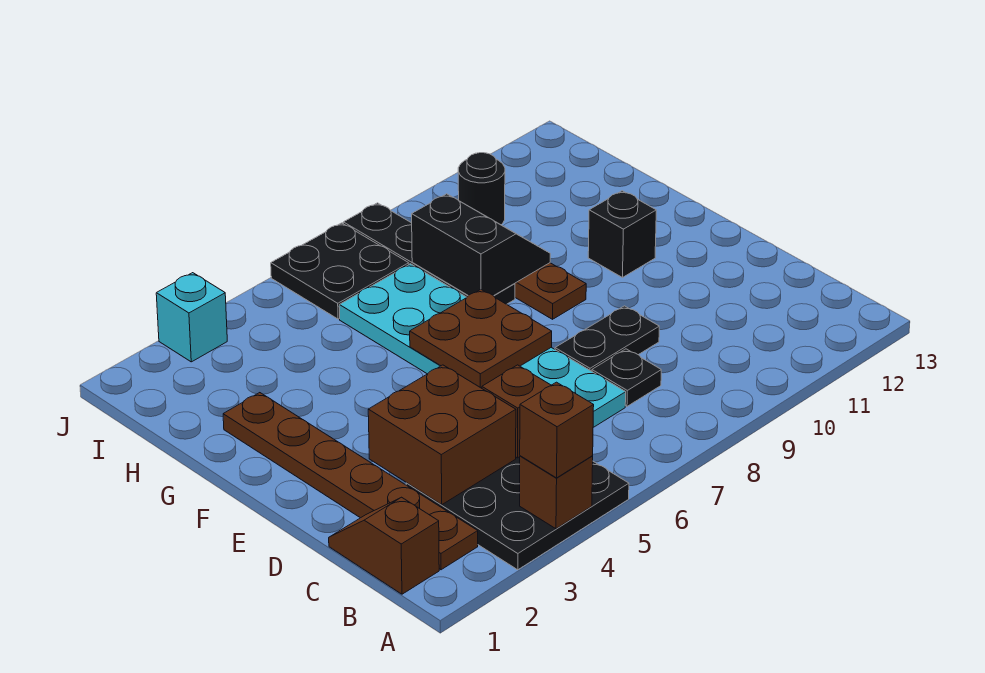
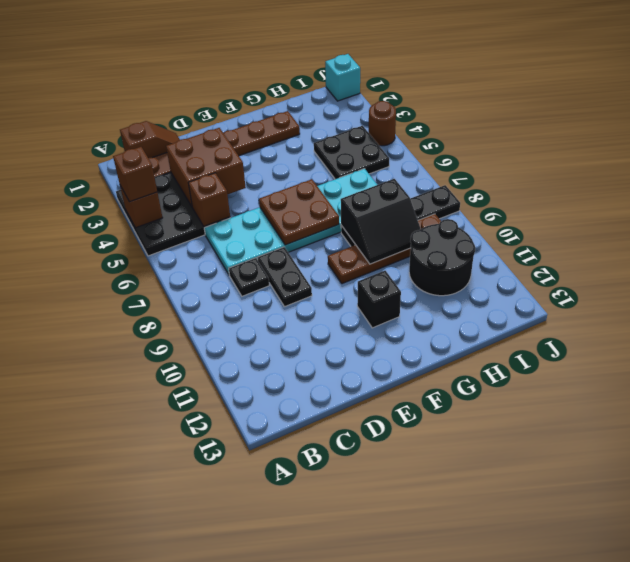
black 2x2 plate [271,223,409,319] -> black 2x2 plate moved to [314,126,389,179]
black 1x1 round brick [458,153,505,225] -> black 2x2 round brick [409,219,476,296]
cyan 1x1 brick [156,273,227,362] -> cyan 1x1 brick moved to [325,54,360,101]
none -> brown 1x1 round brick [369,101,396,146]

